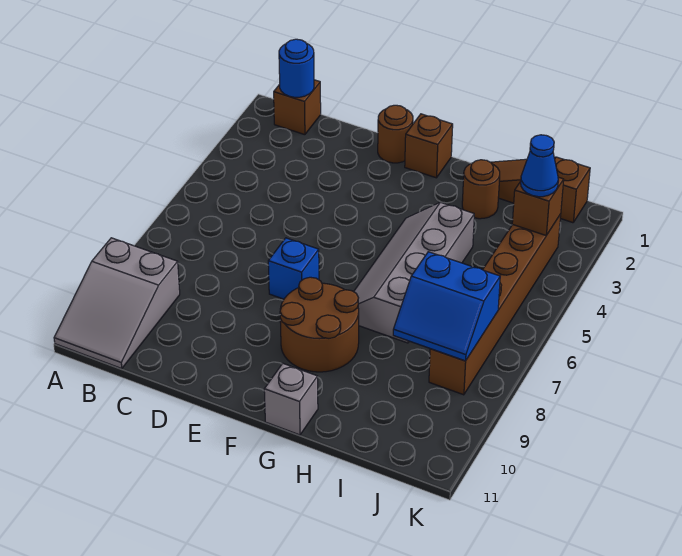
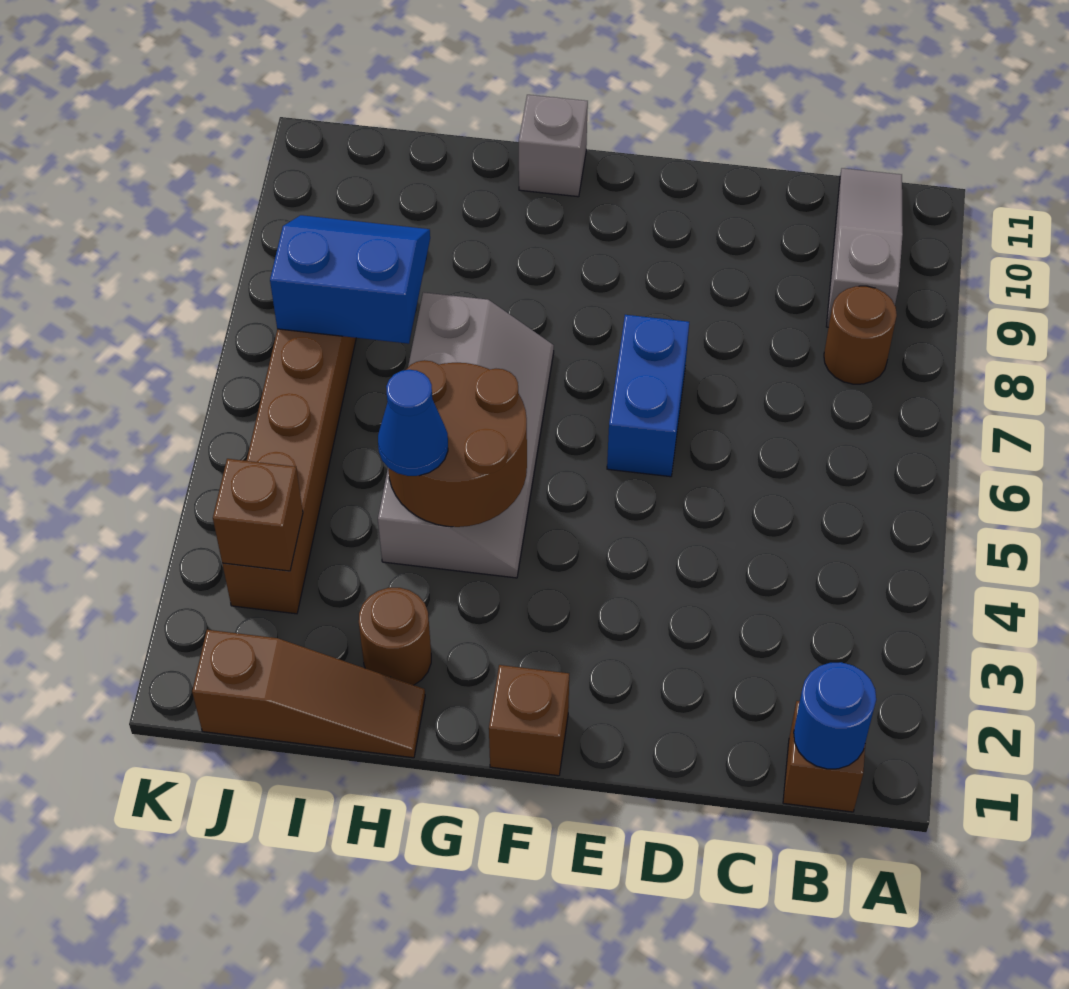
grey 2x3 slope [54,238,180,369] -> grey 1x3 slope [826,168,903,327]
brown 1x1 round brick [378,105,413,163] -> brown 1x1 round brick moved to [824,286,897,384]
blue 1x1 brick [268,238,319,299] -> blue 1x2 brick [607,315,689,477]
brown 2x2 round brick [280,277,359,372] -> brown 2x2 round brick moved to [388,360,527,527]
blue 1x1 cone [521,135,558,197] -> blue 1x1 cone moved to [378,370,448,476]

